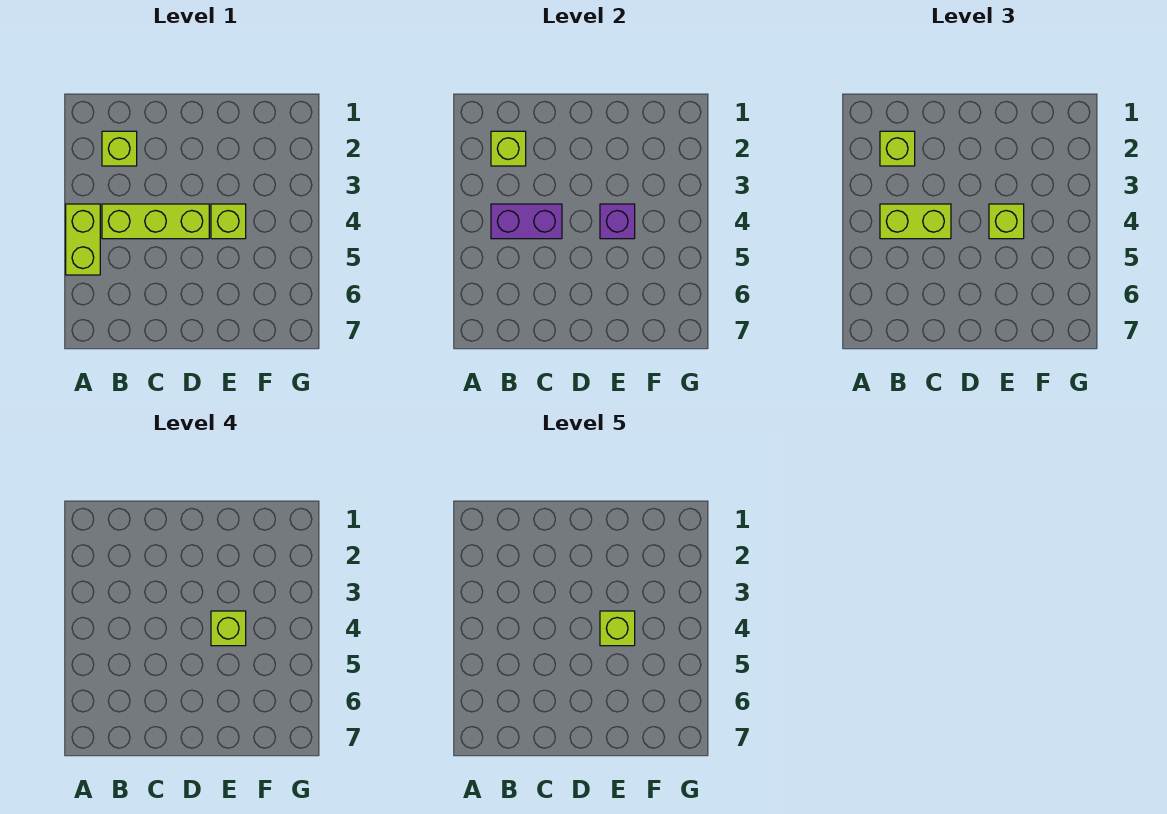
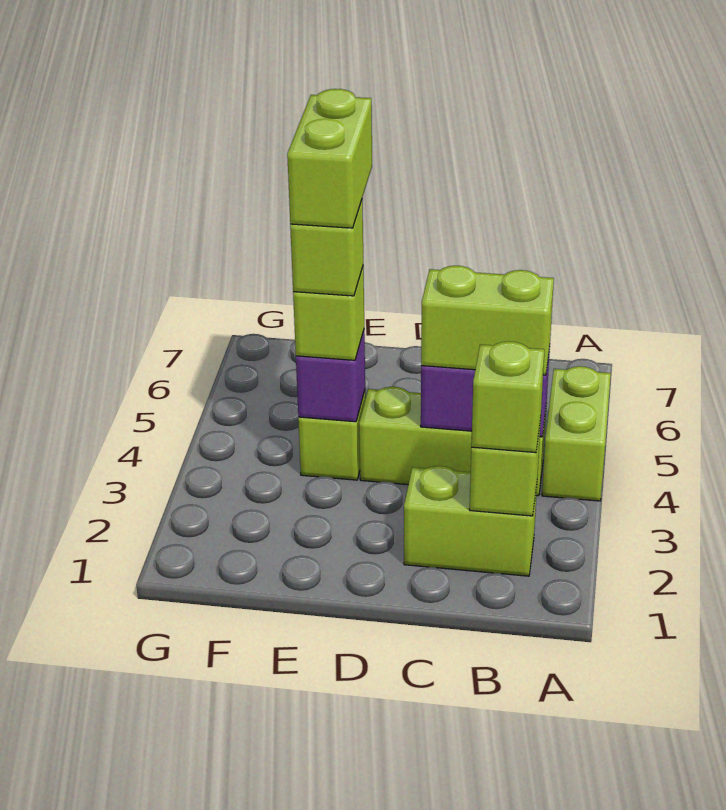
lime 1x1 brick [102,131,137,166] -> lime 1x2 brick [404,466,537,576]
lime 1x1 brick [600,611,635,646] -> lime 1x2 brick [287,89,372,228]

